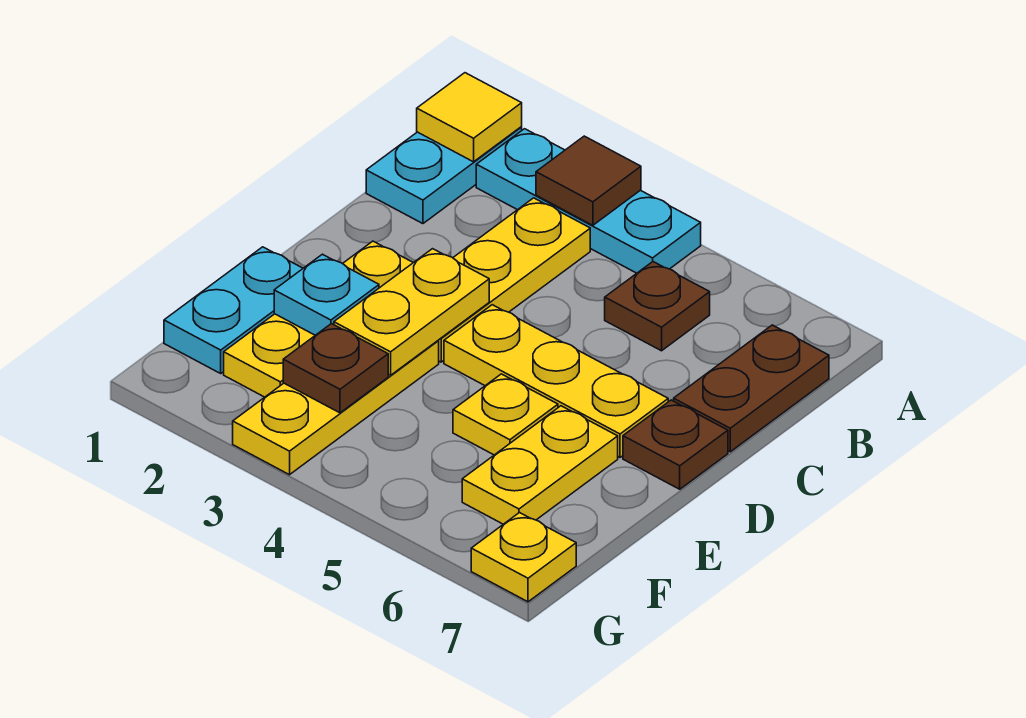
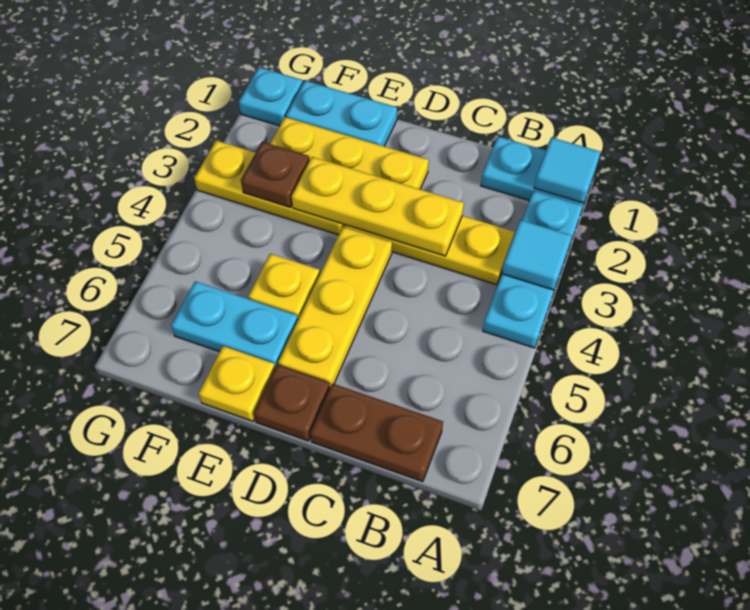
yellow 1x1 tile [417,73,522,162] -> cyan 1x1 tile [534,137,600,203]
brown 1x1 tile [536,136,641,225] -> cyan 1x1 tile [502,220,572,290]
brown 1x1 plate [605,262,710,351] -> none
yellow 1x2 plate [334,249,489,375] -> yellow 1x3 plate [292,157,464,256]
cyan 1x1 plate [274,254,379,335] -> cyan 1x1 plate moved to [239,67,303,126]
yellow 1x2 plate [462,406,618,524] -> cyan 1x2 plate [171,281,298,367]
yellow 1x1 plate [471,513,576,602] -> yellow 1x1 plate moved to [199,346,275,421]

